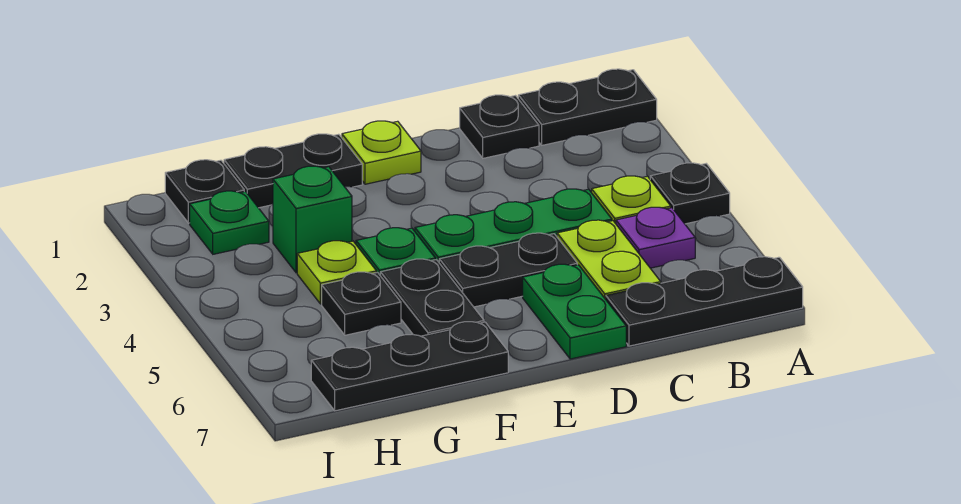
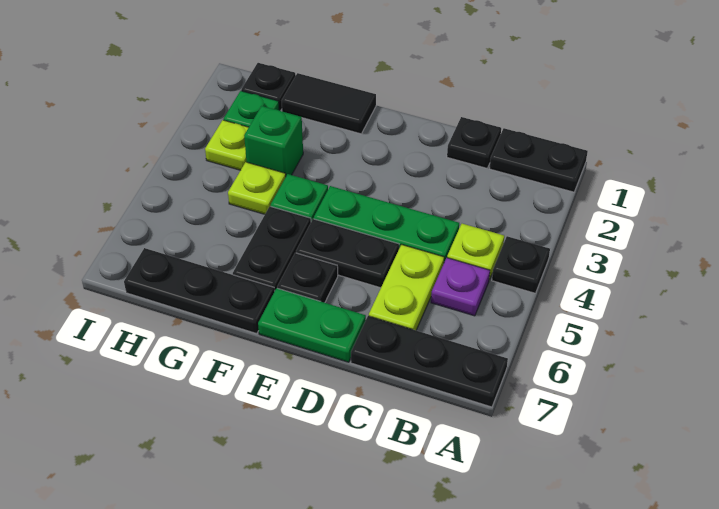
green 1x2 plate [523,264,626,359] -> green 1x2 plate turned to [258,288,366,362]
lime 1x1 plate [342,121,421,184] -> lime 1x1 plate moved to [205,120,249,170]
black 1x2 plate [224,134,362,208] -> black 1x2 tile [282,73,376,134]
black 1x1 plate [322,272,401,335] -> black 1x1 plate moved to [277,253,338,303]

